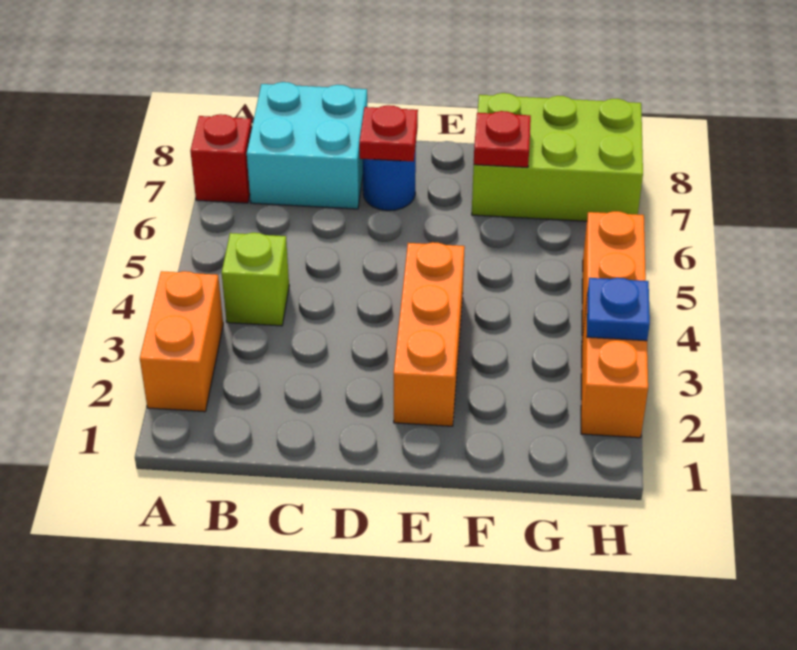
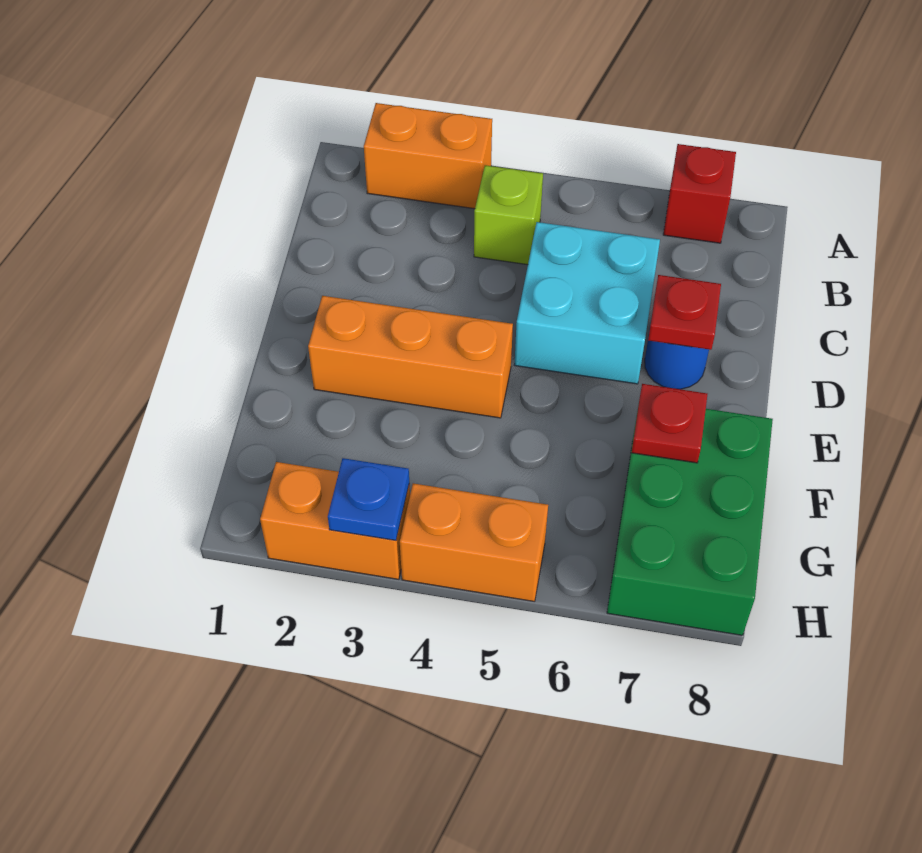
cyan 2x2 brick [247,82,367,209] -> cyan 2x2 brick moved to [515,222,660,384]
lime 2x3 brick [472,93,643,221] -> green 2x3 brick [607,409,773,635]

